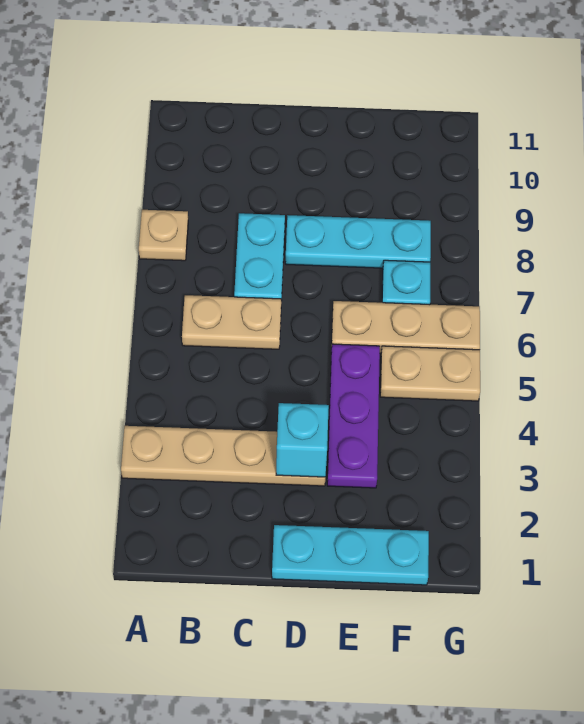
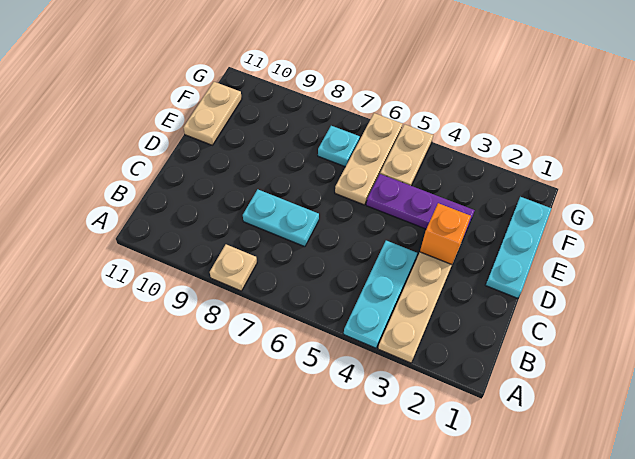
tan 1x2 plate [182,295,281,349] -> tan 1x2 plate moved to [183,82,242,145]
cyan 1x1 brick [276,403,329,477] -> orange 1x1 brick [420,203,471,265]
cyan 1x3 plate [285,215,431,268] -> cyan 1x3 plate moved to [344,241,417,348]

